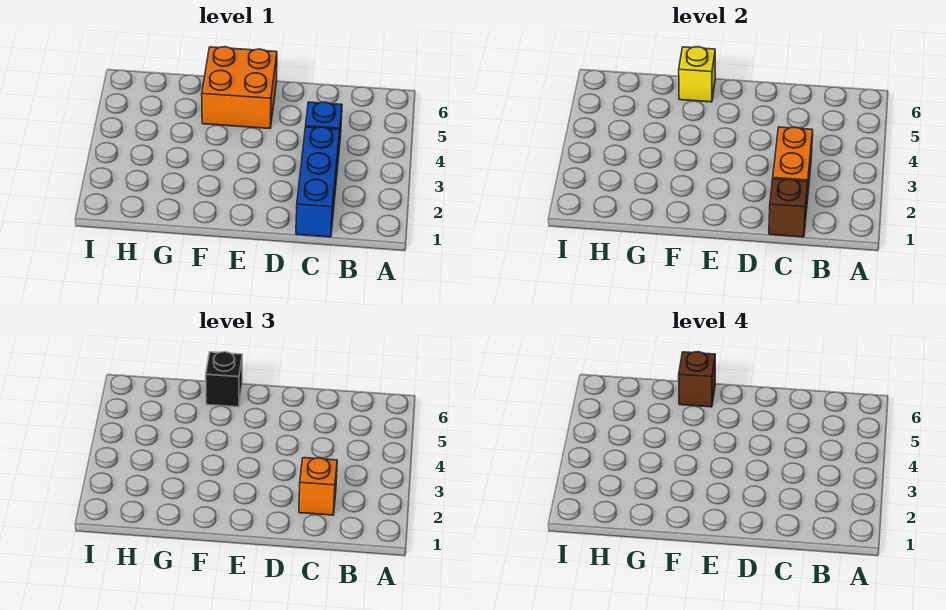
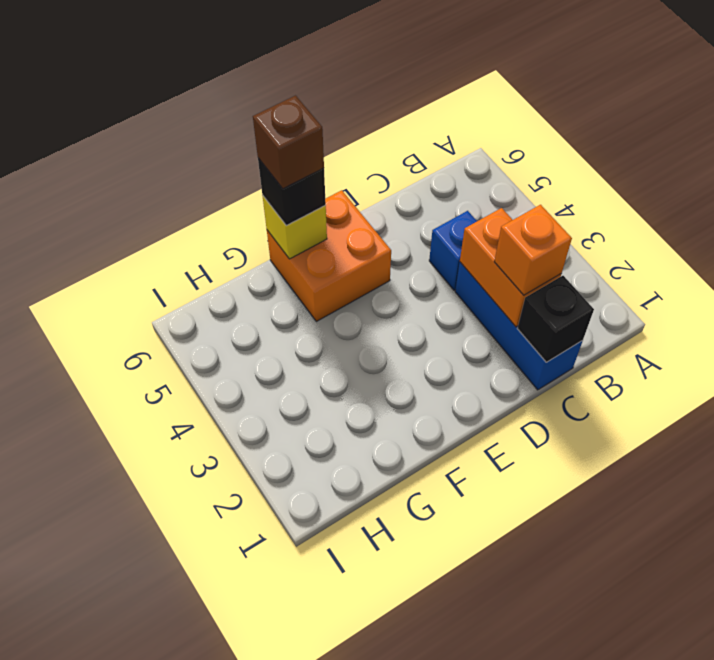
brown 1x1 brick [769,179,808,237] -> black 1x1 brick [517,276,594,362]

